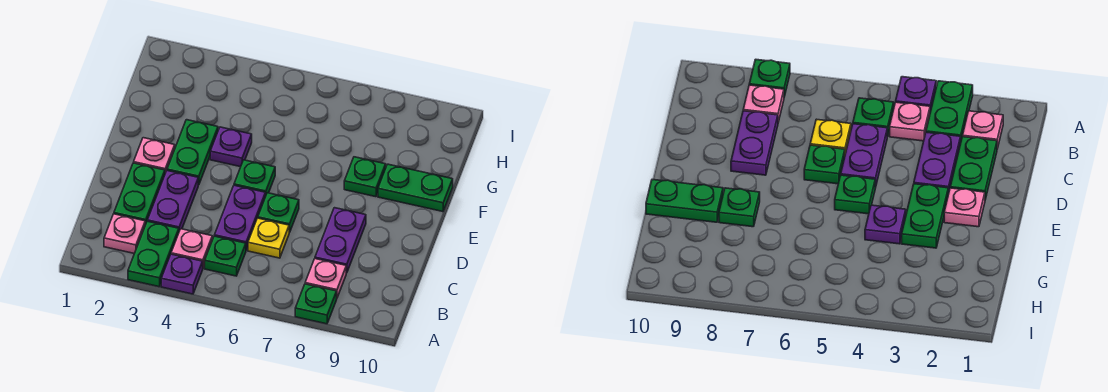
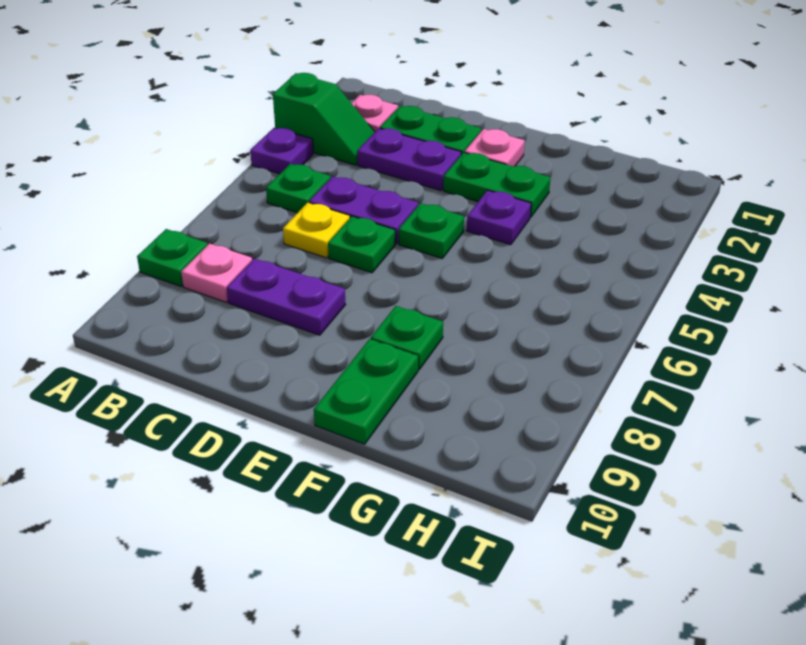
green 1x2 plate [128,221,179,287] -> green 1x2 slope [273,73,375,165]
pink 1x1 plate [171,229,212,268] -> none

